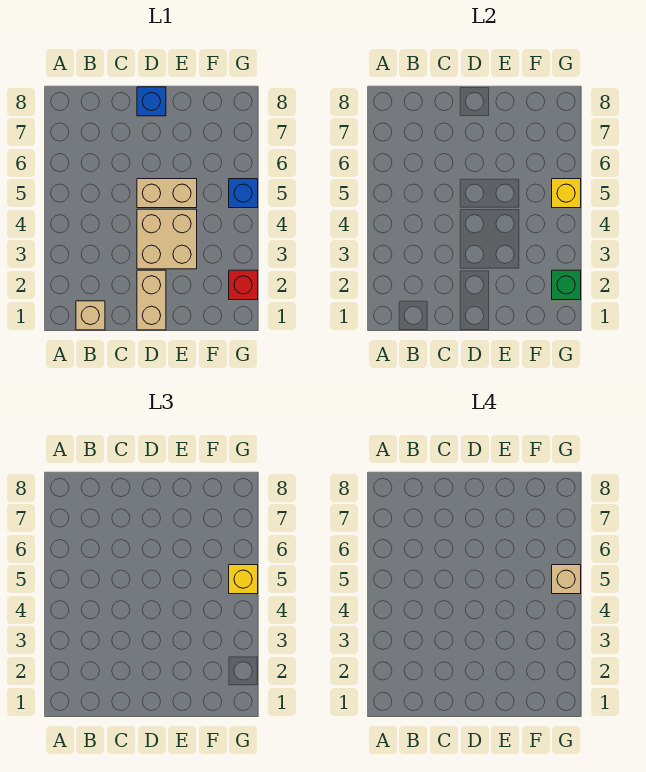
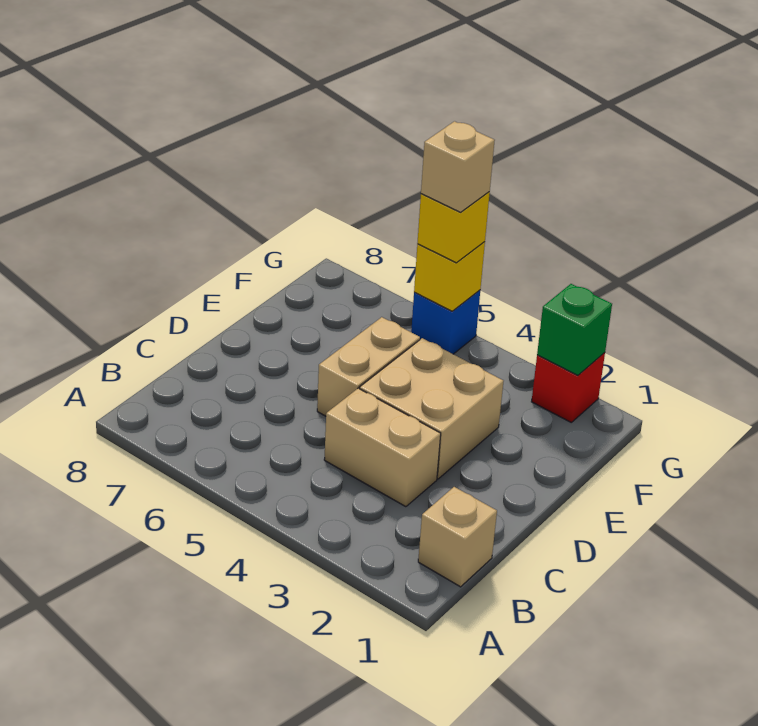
tan 1x2 brick [137,270,166,330] -> tan 1x2 brick moved to [324,388,441,507]
blue 1x1 brick [137,87,166,116] -> none

